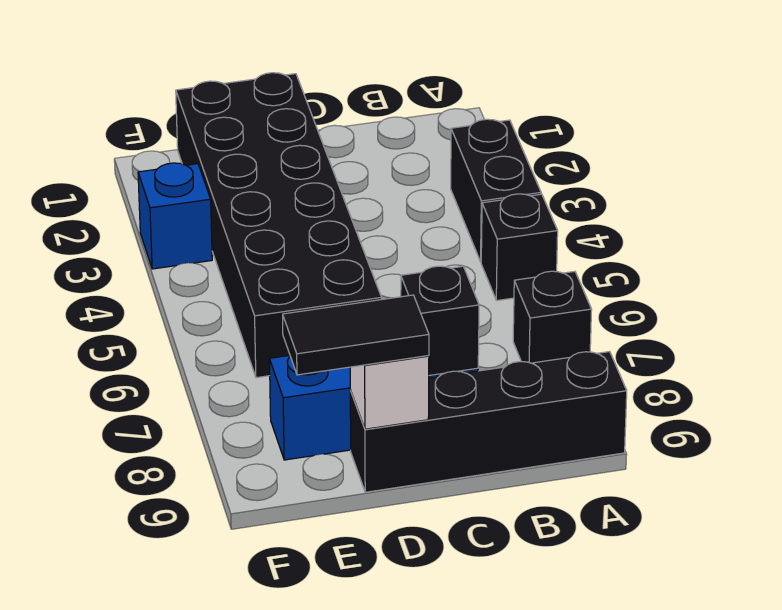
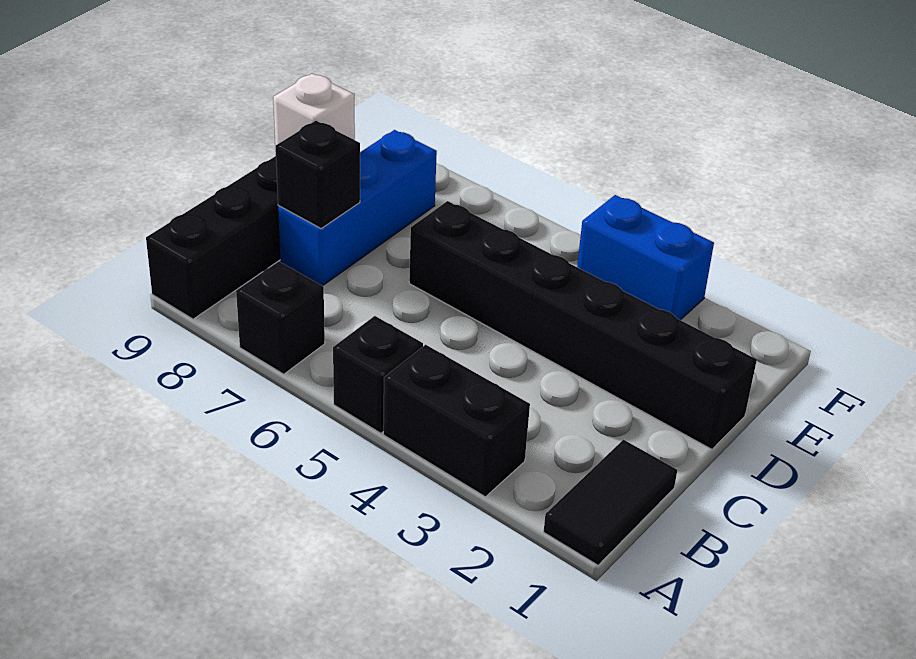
black 2x6 brick [176,73,382,378] -> black 1x6 brick [409,201,757,449]
black 1x2 tile [283,295,429,375] -> black 1x2 tile moved to [544,440,677,565]
blue 1x1 brick [138,163,212,269] -> blue 1x2 brick [577,195,714,320]

